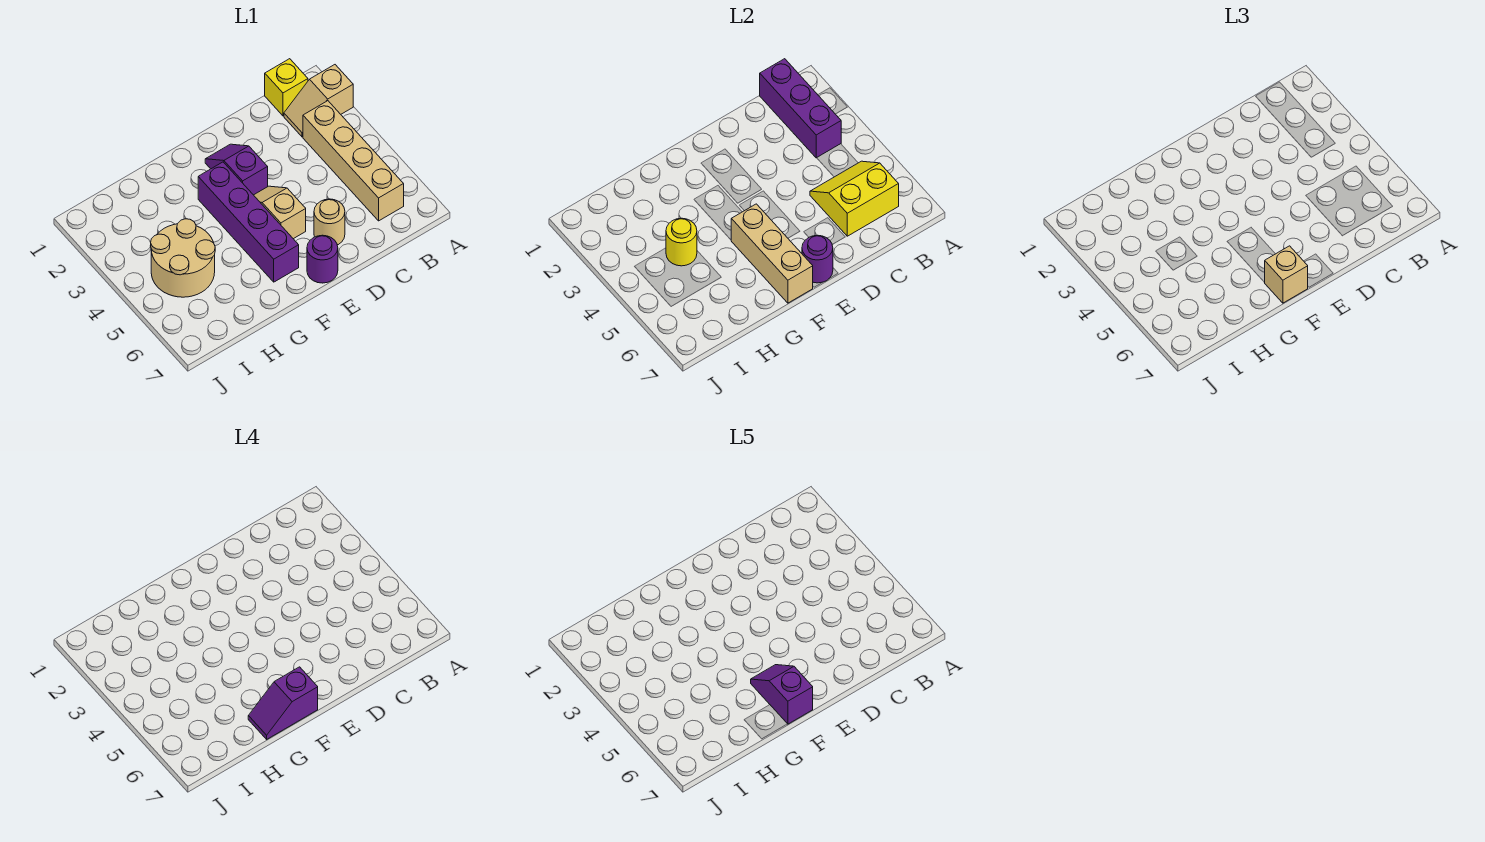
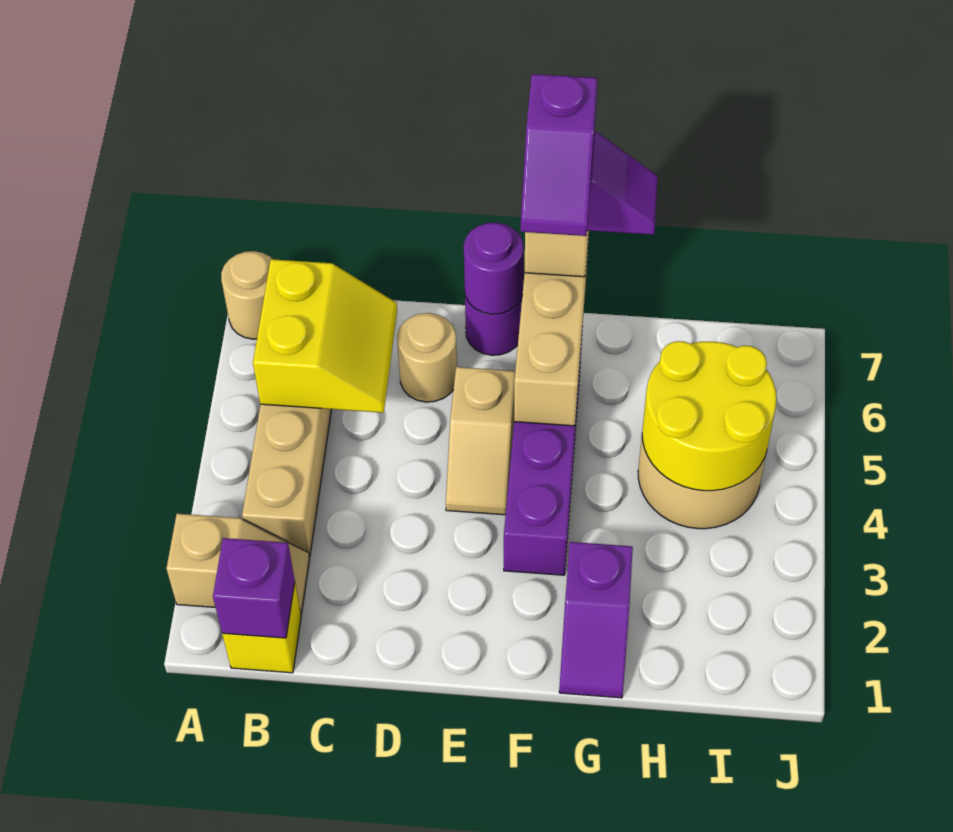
none -> tan 1x1 round brick [221,251,272,339]
purple 1x3 brick [760,59,841,158] -> purple 1x1 brick [213,538,295,638]
yellow 2x2 slope [810,161,899,236] -> yellow 2x2 slope turned to [253,259,397,413]
purple 1x2 slope [205,144,268,195] -> purple 1x2 slope moved to [559,542,633,698]
yellow 1x1 round brick [666,218,697,266] -> yellow 2x2 round brick [642,341,777,491]

